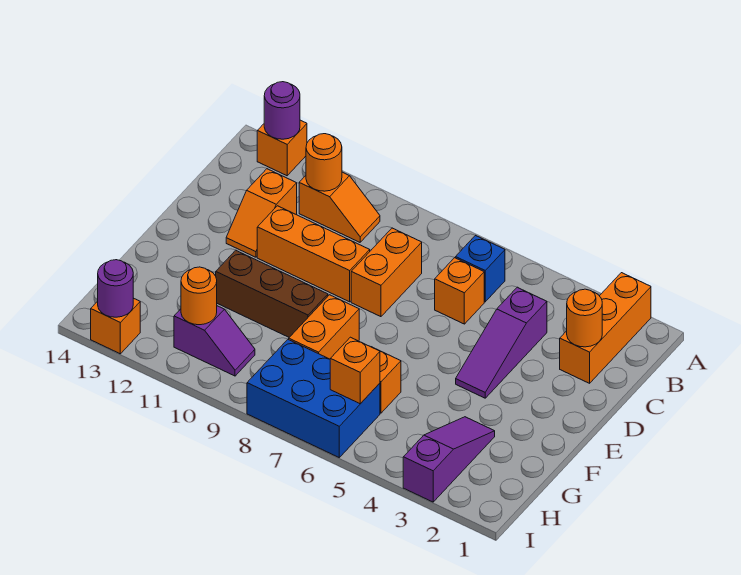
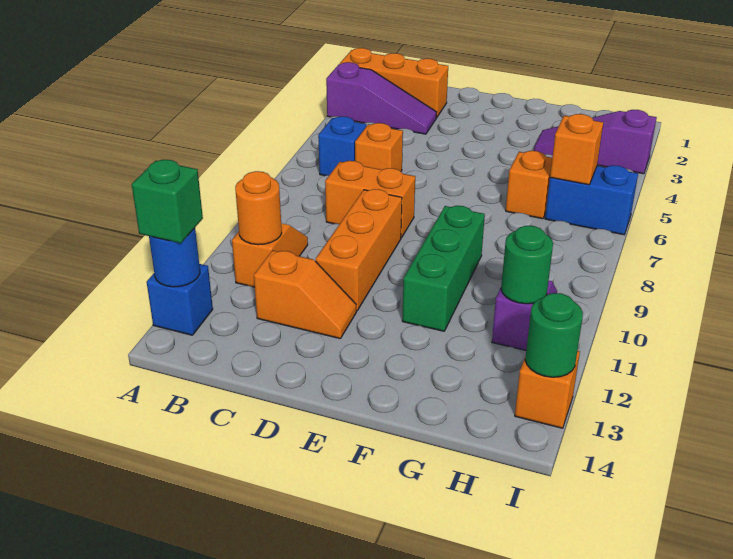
orange 1x1 brick [257,120,307,176] -> blue 1x1 brick [147,264,213,335]
purple 1x1 round brick [264,82,300,139] -> blue 1x1 round brick [149,228,200,287]
none -> green 1x1 brick [132,160,203,243]
orange 1x1 round brick [567,289,602,347] -> none
purple 1x3 slope [456,287,547,398] -> purple 1x3 slope moved to [326,62,437,134]
orange 1x2 brick [289,295,359,359] -> none
brown 1x3 brick [216,250,328,337] -> green 1x3 brick [402,206,485,331]
blue 2x3 brick [247,339,380,457] -> blue 1x2 brick [545,165,638,235]
orange 1x1 round brick [181,267,217,325] -> green 1x1 round brick [501,226,553,304]
purple 1x1 round brick [98,260,133,317] -> green 1x1 round brick [525,293,583,377]

